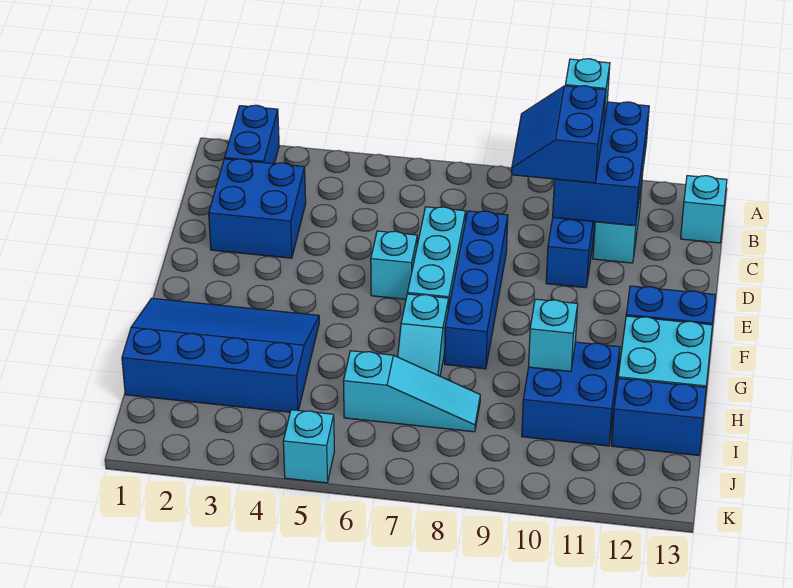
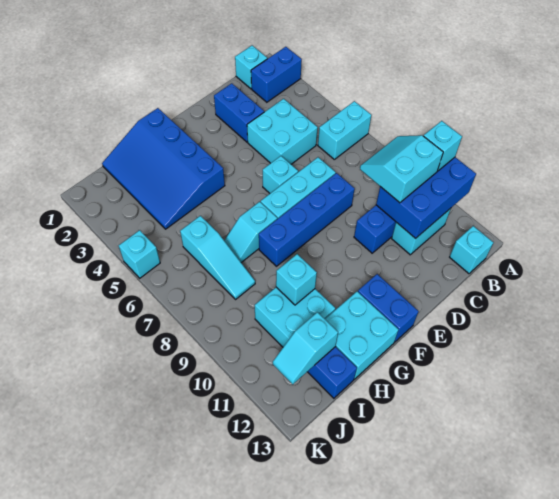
none -> cyan 1x2 brick [318,101,371,159]
none -> cyan 1x1 brick [235,45,267,89]
blue 2x2 slope [512,86,606,183] -> cyan 2x2 slope [360,135,443,203]
blue 2x2 brick [209,159,306,258] -> blue 1x2 brick [214,83,264,142]
none -> cyan 2x2 brick [247,99,318,164]
blue 3x4 slope [122,298,319,412] -> blue 3x4 slope turned to [102,108,225,229]
blue 2x2 brick [522,342,620,446] -> cyan 2x2 brick [255,287,335,347]
none -> cyan 1x2 slope [273,312,338,384]

